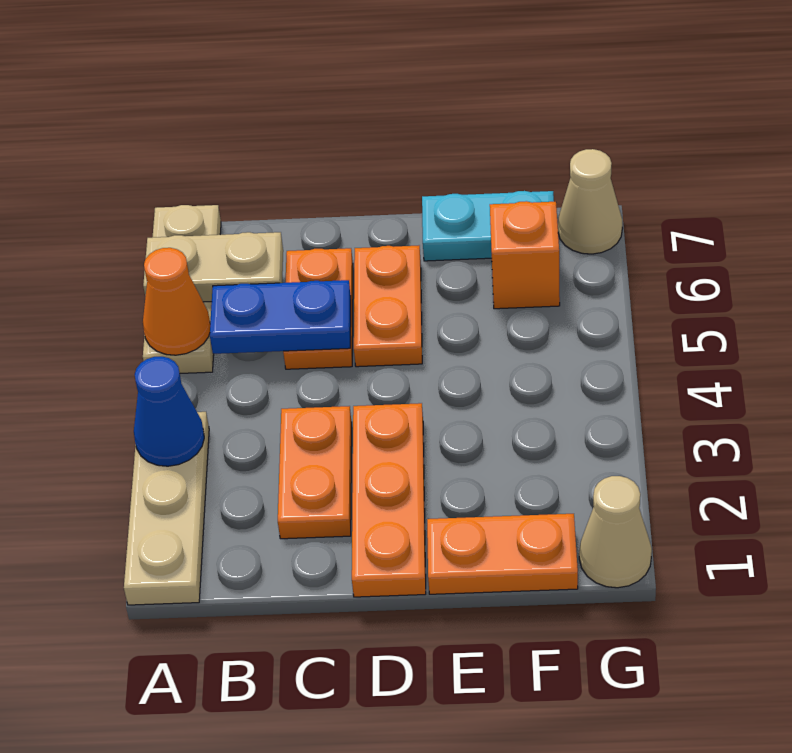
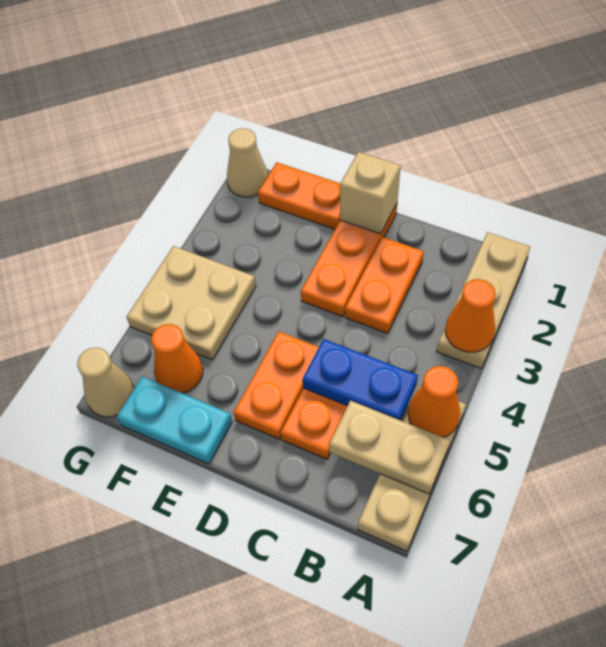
blue 1x1 cone [134,356,204,466] -> orange 1x1 cone [445,279,496,352]
none -> tan 1x1 brick [340,152,401,234]
none -> tan 2x2 plate [126,246,256,360]
orange 1x1 brick [490,201,560,309] -> orange 1x1 cone [151,324,203,393]

